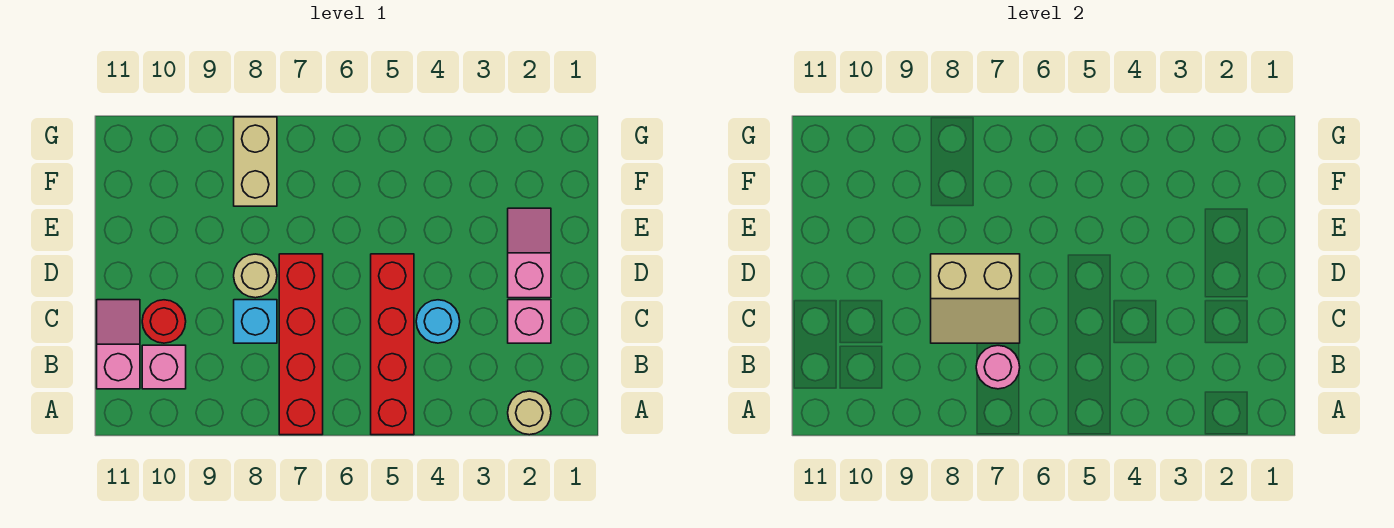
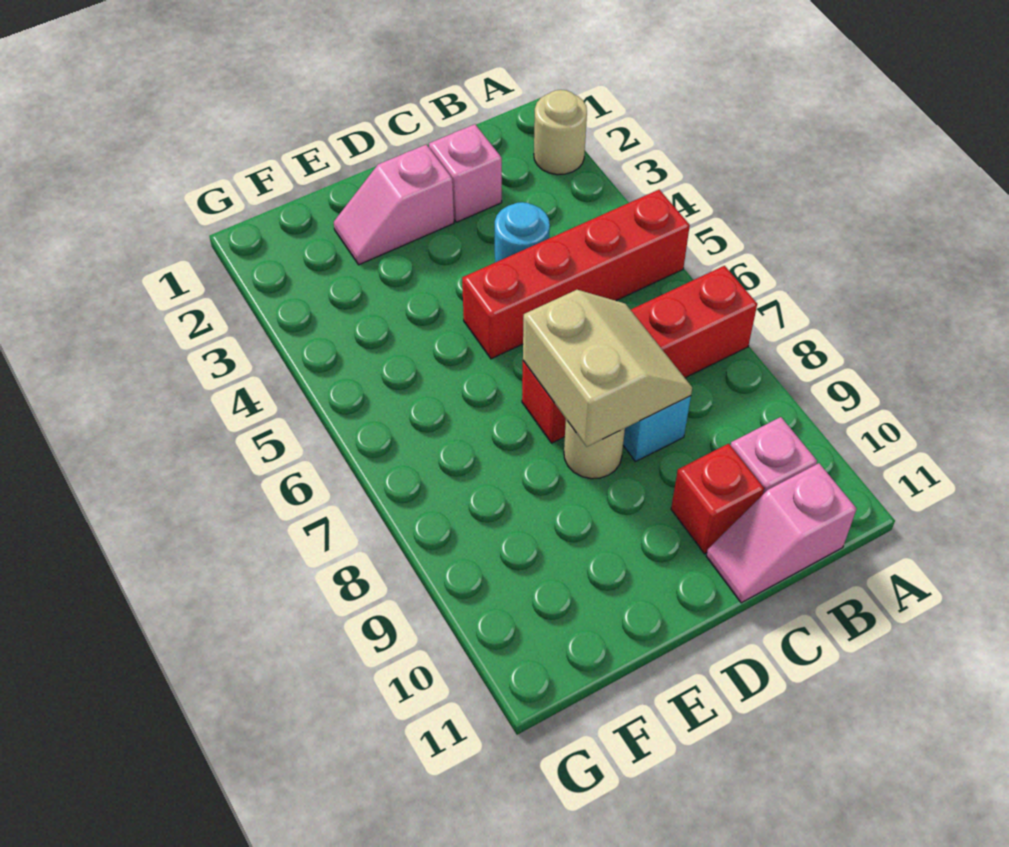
pink 1x1 round brick [976,346,1020,389] -> none
red 1x1 round brick [142,300,186,343] -> red 1x1 brick [671,444,764,554]
tan 1x2 brick [234,117,277,206] -> none

